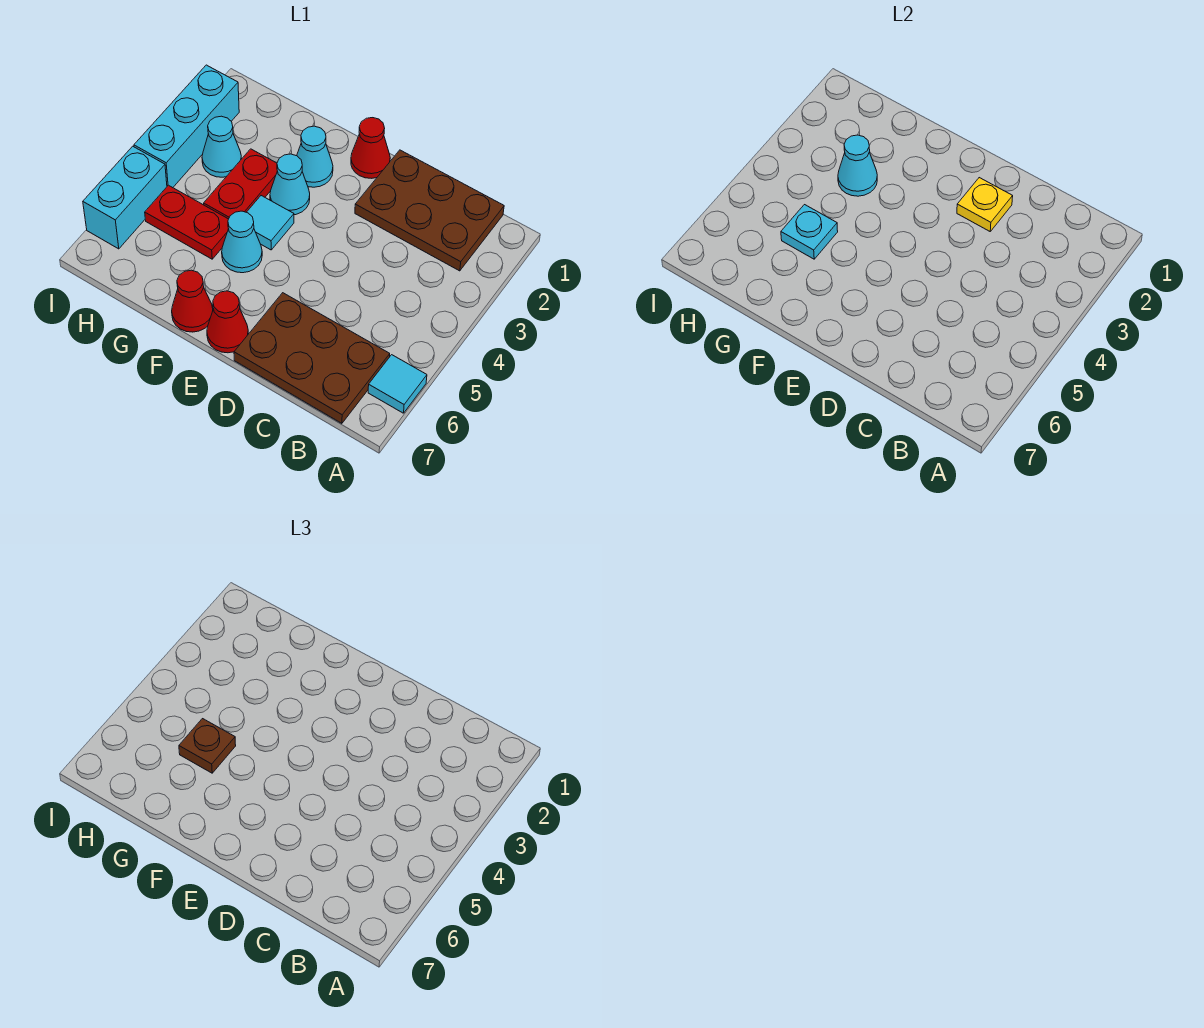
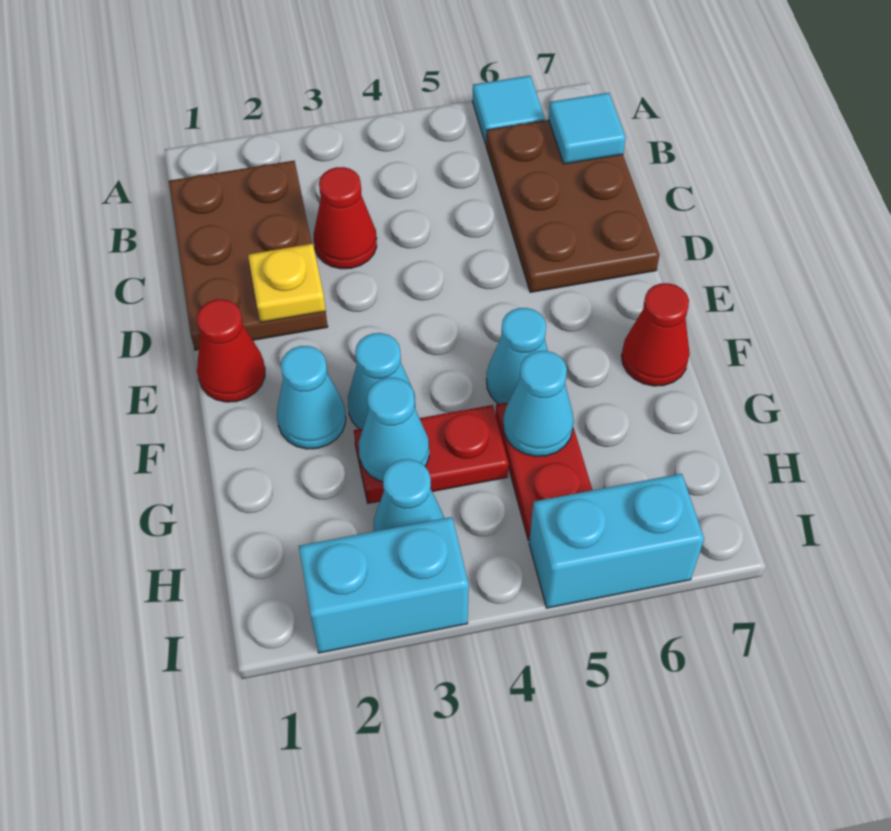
red 1x1 cone [207,291,248,353] -> red 1x1 cone moved to [314,167,377,269]
cyan 1x1 tile [247,196,294,250] -> cyan 1x1 tile moved to [549,93,626,164]
cyan 1x1 plate [781,205,838,259] -> cyan 1x1 cone [503,351,574,456]
brown 1x1 plate [179,719,236,773] -> none
cyan 1x3 brick [134,65,239,188] -> cyan 1x2 brick [299,517,469,653]

